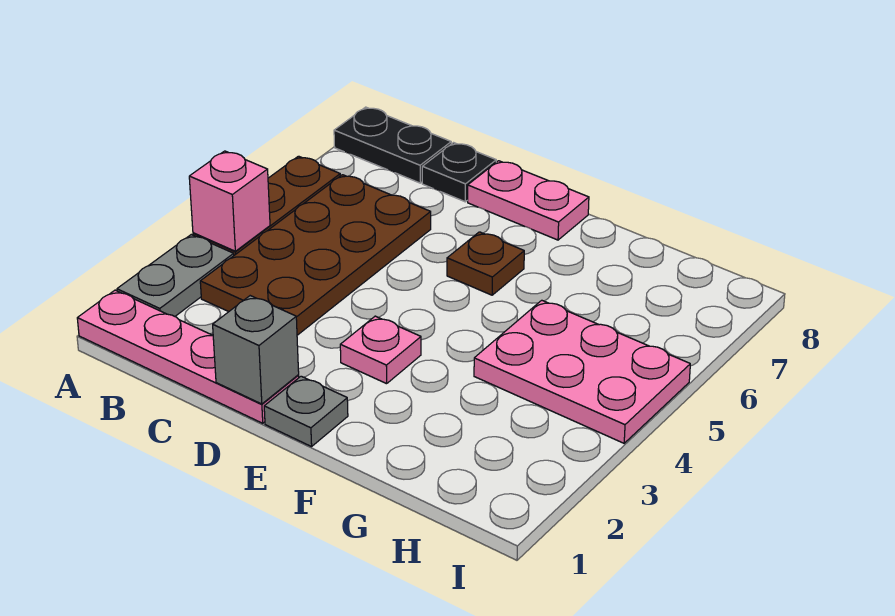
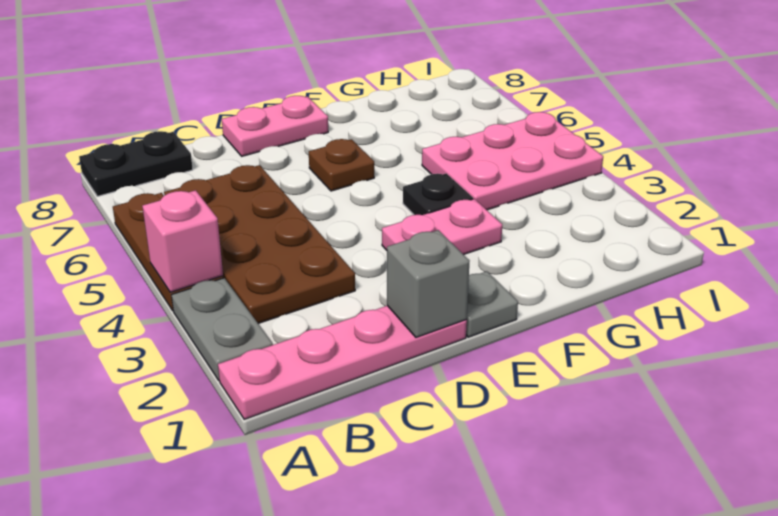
black 1x1 plate [422,143,496,202] -> black 1x1 plate moved to [403,173,473,215]
pink 1x1 plate [340,316,421,384] -> pink 1x2 plate [382,199,502,255]

